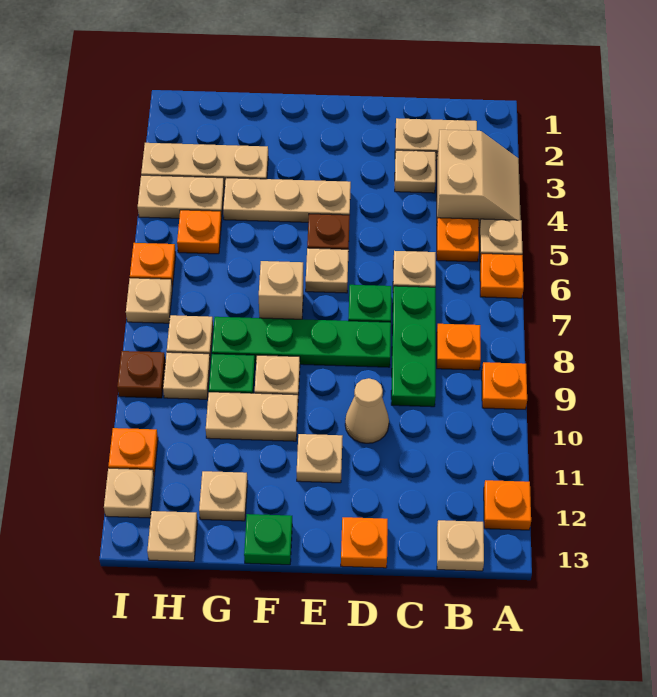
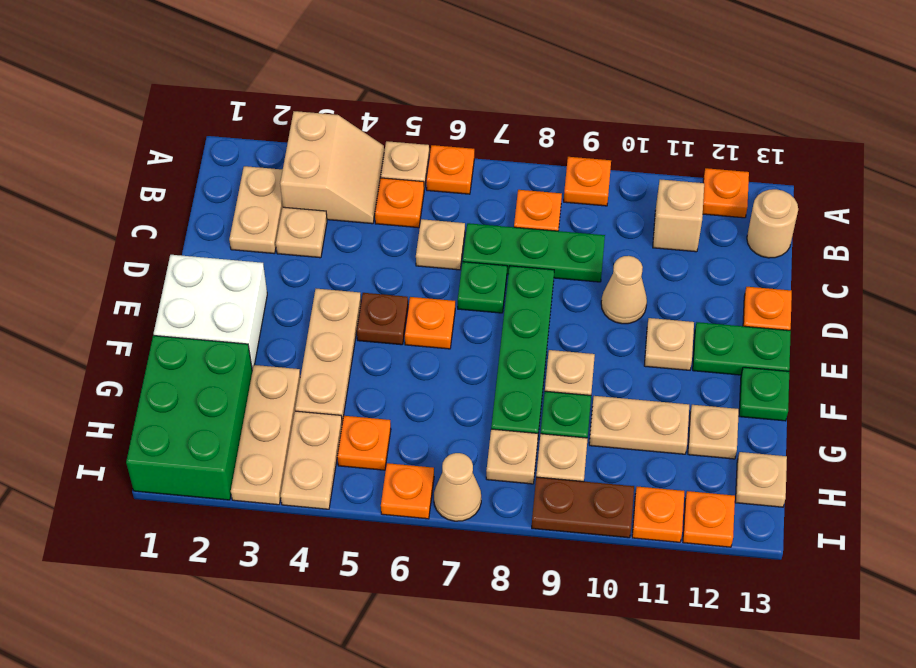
tan 2x2 slope [437,130,521,228] -> tan 2x2 slope turned to [280,111,384,224]
tan 1x1 plate [437,520,484,571] -> tan 1x1 round brick [747,189,798,258]
none -> white 2x2 brick [154,255,267,371]
tan 1x1 plate [306,248,349,293] -> orange 1x1 plate [405,297,455,349]
none -> green 1x2 plate [693,322,791,375]
tan 1x1 brick [259,261,303,319] -> tan 1x1 brick moved to [653,179,704,252]
tan 1x2 plate [206,392,298,441] -> tan 1x2 plate turned to [589,396,689,454]
none -> green 2x3 brick [126,336,252,500]
tan 1x1 plate [126,278,172,323] -> tan 1x1 cone [434,453,481,521]
brown 1x1 plate [117,351,165,398] -> brown 1x2 plate [532,477,634,538]
tan 1x1 plate [104,468,154,518] -> orange 1x1 plate [683,491,735,547]

